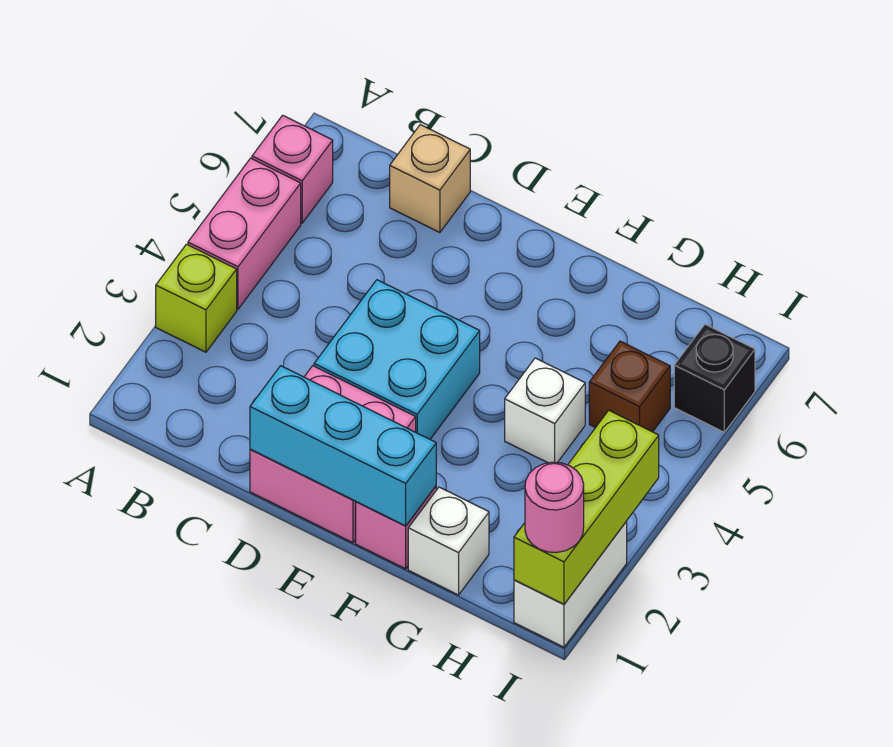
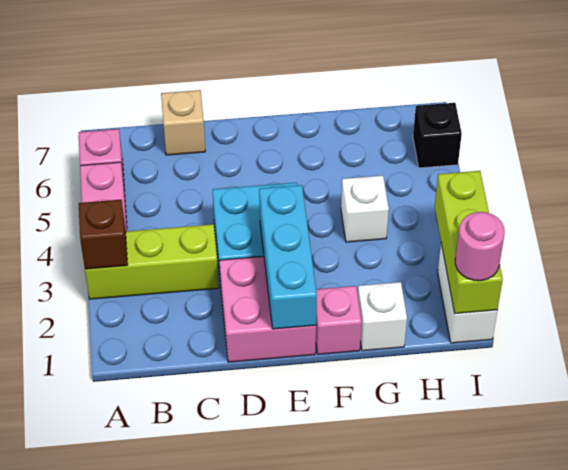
lime 1x1 brick [156,244,237,352] -> lime 1x3 brick [85,224,219,299]
cyan 1x3 brick [250,366,436,526] -> cyan 1x3 brick turned to [259,185,317,329]
brown 1x1 brick [589,341,670,432] -> brown 1x1 brick moved to [79,200,128,269]

